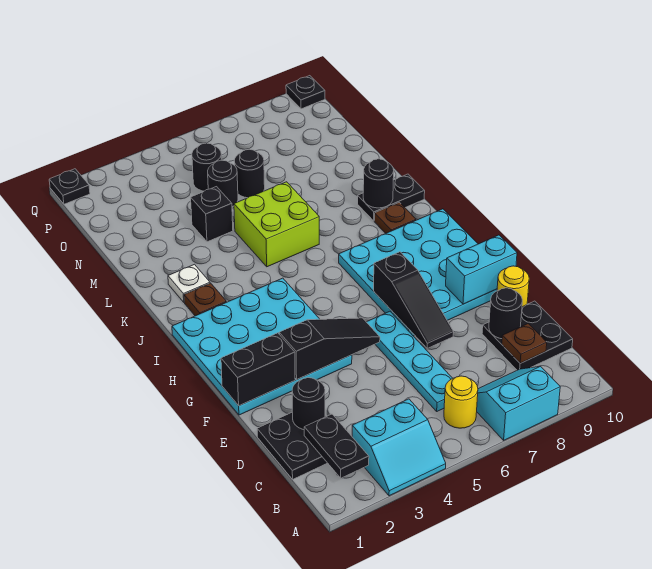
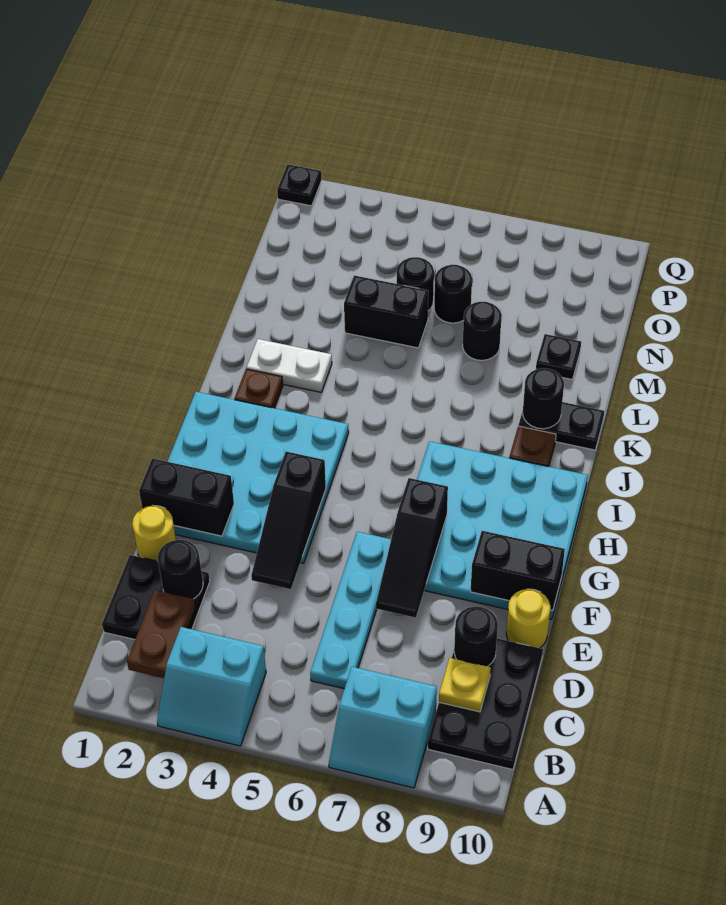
cyan 2x2 slope [477,366,560,440] -> cyan 2x2 slope turned to [329,667,437,788]
black 1x2 plate [304,414,369,478] -> brown 1x2 plate [127,590,195,678]
yellow 1x1 round brick [444,376,478,428] -> yellow 1x1 round brick moved to [132,506,176,561]
black 2x2 plate [482,301,573,370] -> black 2x3 plate [428,638,543,770]
brown 1x1 plate [502,324,547,363] -> yellow 1x1 plate [439,658,491,712]
black 1x3 slope [279,318,380,380] -> black 1x3 slope turned to [251,452,326,589]
cyan 1x2 brick [446,235,517,304] -> black 1x2 brick [471,531,565,610]
white 1x1 plate [168,264,210,302] -> white 1x2 plate [246,339,332,392]
lime 2x2 brick [234,182,319,267] -> none
black 1x1 brick [191,187,233,242] -> black 1x2 brick [344,275,428,348]
black 1x1 round brick [192,143,221,191] -> black 1x1 round brick moved to [463,302,502,360]
black 1x1 plate [286,76,325,109] -> black 1x1 plate moved to [536,334,581,379]

